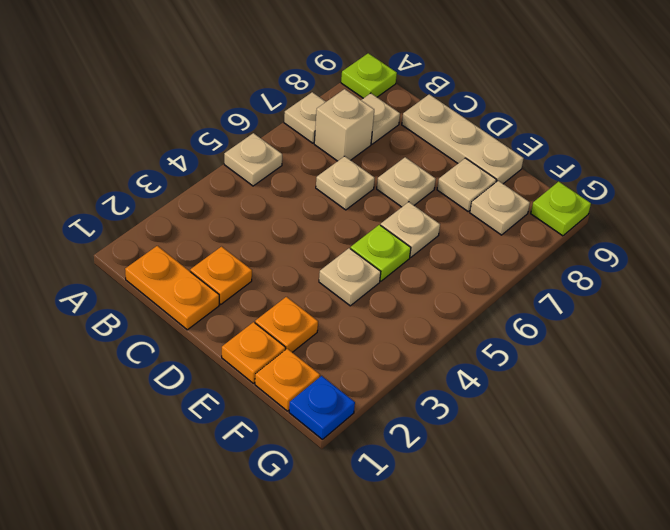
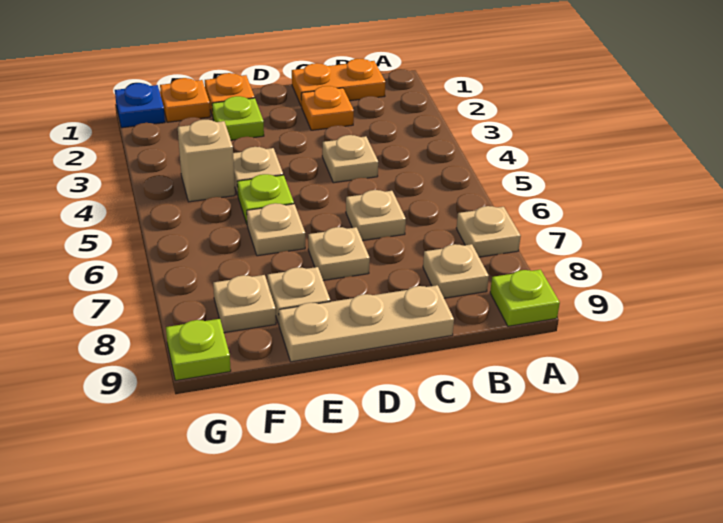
tan 1x1 plate [224,133,282,186] -> tan 1x1 plate moved to [322,135,378,183]
tan 1x1 brick [314,89,374,161] -> tan 1x1 brick moved to [178,120,235,202]
orange 1x1 plate [255,297,318,352] -> lime 1x1 plate [212,96,264,140]

